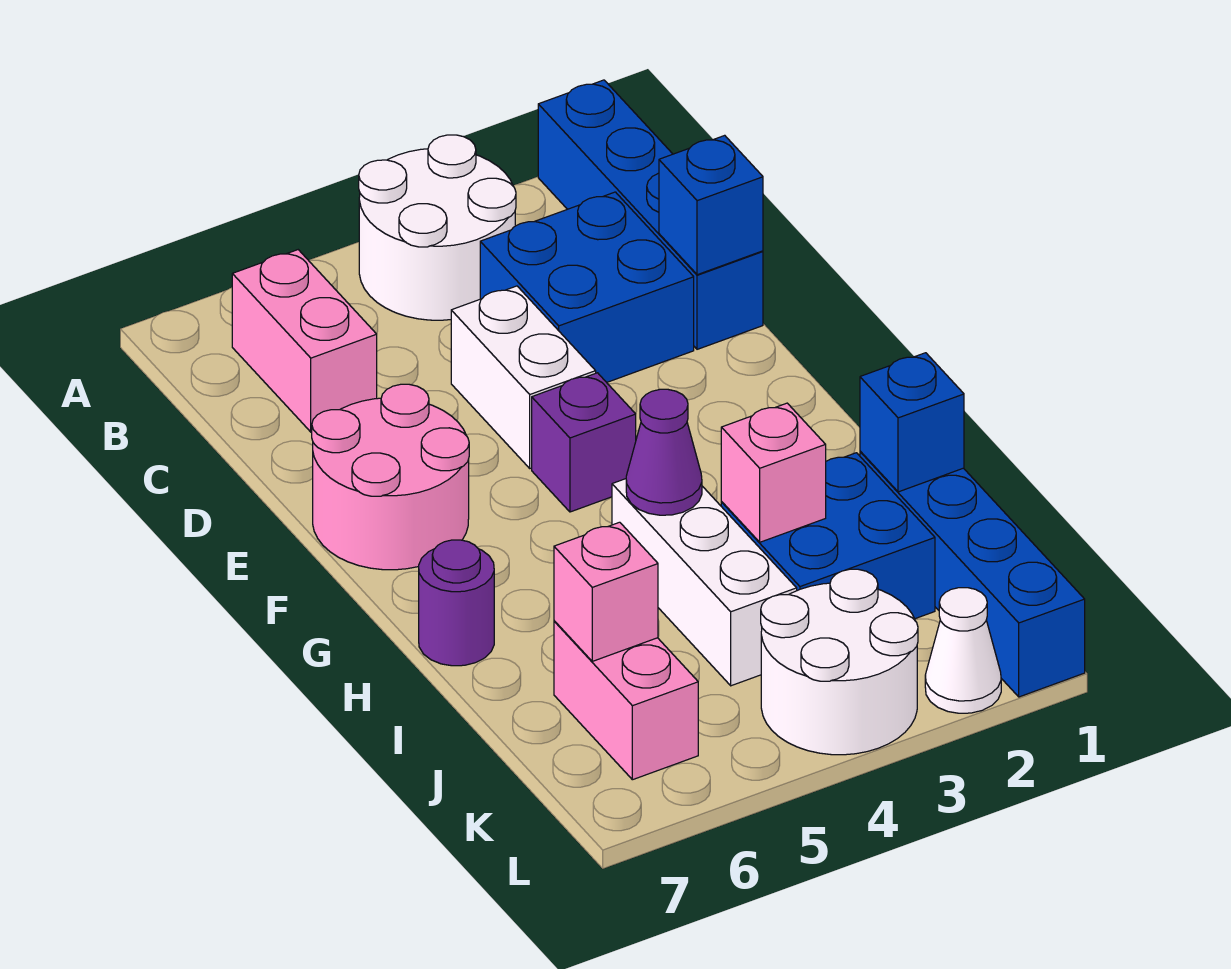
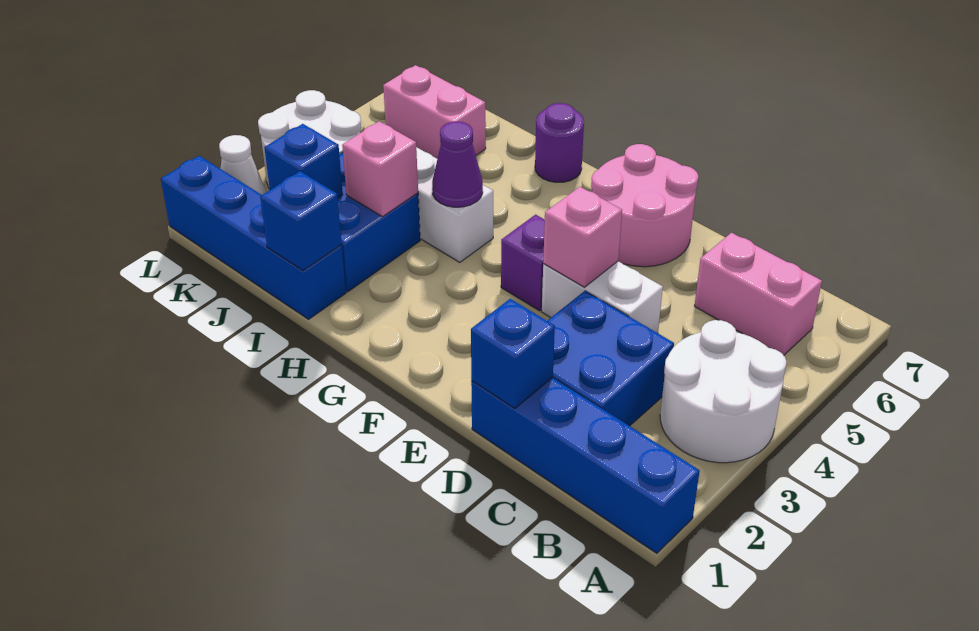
none -> blue 1x1 brick [264,124,343,198]
pink 1x1 brick [554,522,658,661] -> pink 1x1 brick moved to [543,187,622,287]

